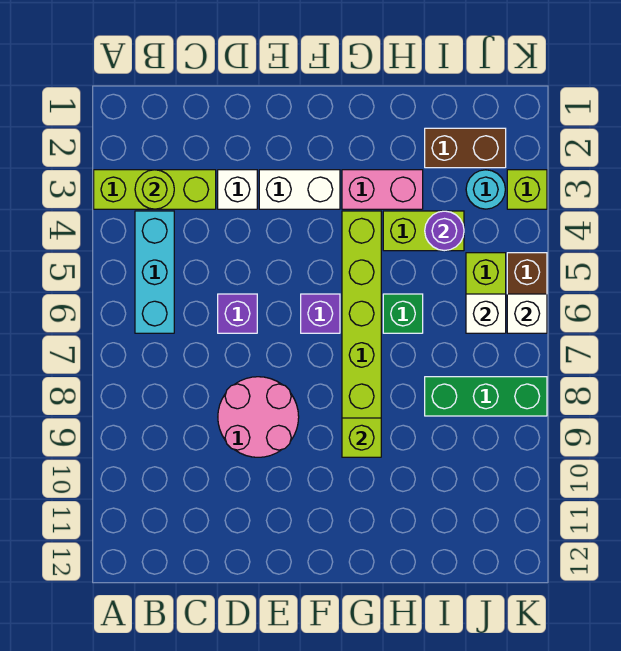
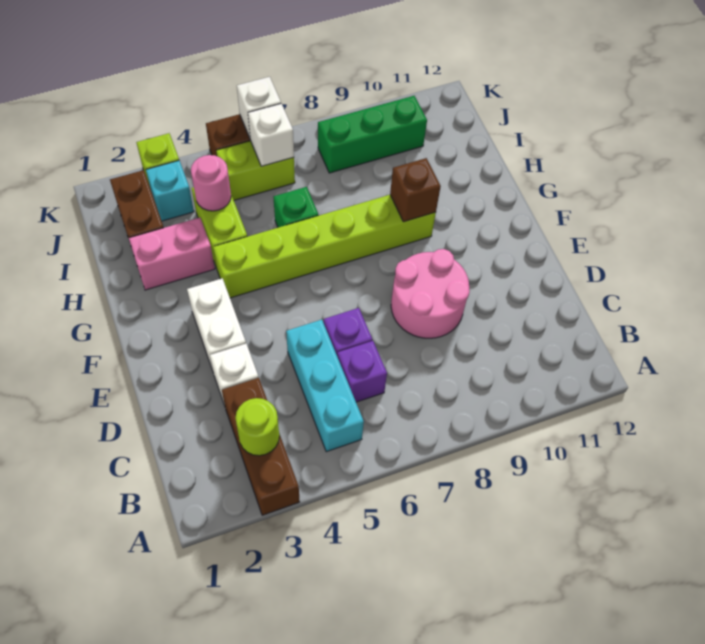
lime 1x3 brick [94,170,216,209] -> brown 1x3 brick [222,378,300,515]
cyan 1x3 brick [135,211,174,333] -> cyan 1x3 brick turned to [286,320,364,452]
purple 1x1 brick [301,294,340,333] -> purple 1x1 brick moved to [337,341,387,402]
pink 1x2 brick [342,170,423,209] -> pink 1x2 brick turned to [129,218,215,290]
lime 1x1 brick [342,418,381,457] -> brown 1x1 brick [390,158,441,222]
purple 1x1 round brick [425,211,464,251] -> pink 1x1 round brick [191,155,231,211]
green 1x3 brick [425,377,547,416] -> green 1x3 brick turned to [318,96,427,173]
cyan 1x1 round brick [466,170,505,209] -> cyan 1x1 brick [146,160,194,221]

